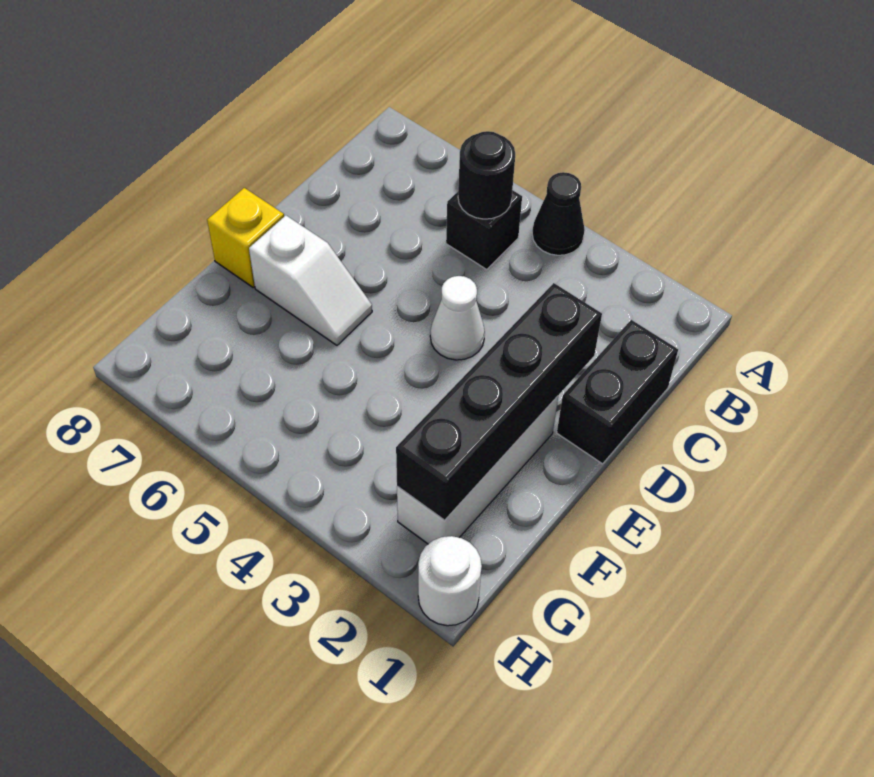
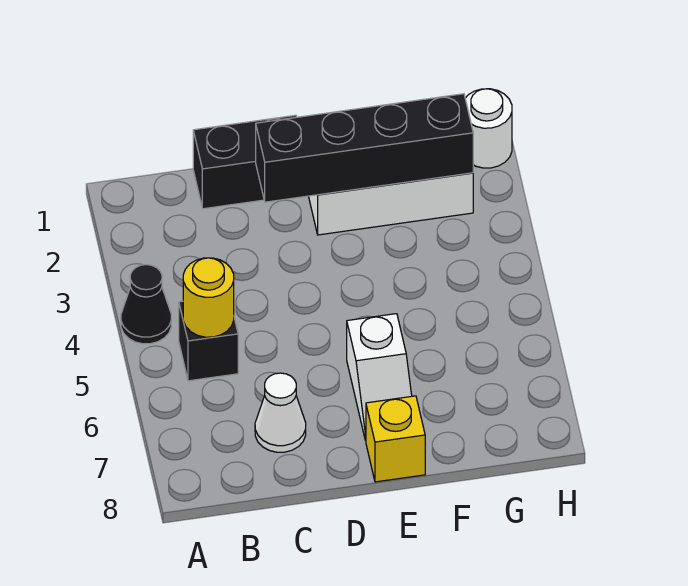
black 1x1 round brick [458,131,515,219] -> yellow 1x1 round brick [183,258,234,337]
white 1x1 cone [430,276,485,360] -> white 1x1 cone moved to [255,373,306,452]
white 1x2 slope [249,215,372,345] -> white 1x2 slope turned to [347,314,412,440]

